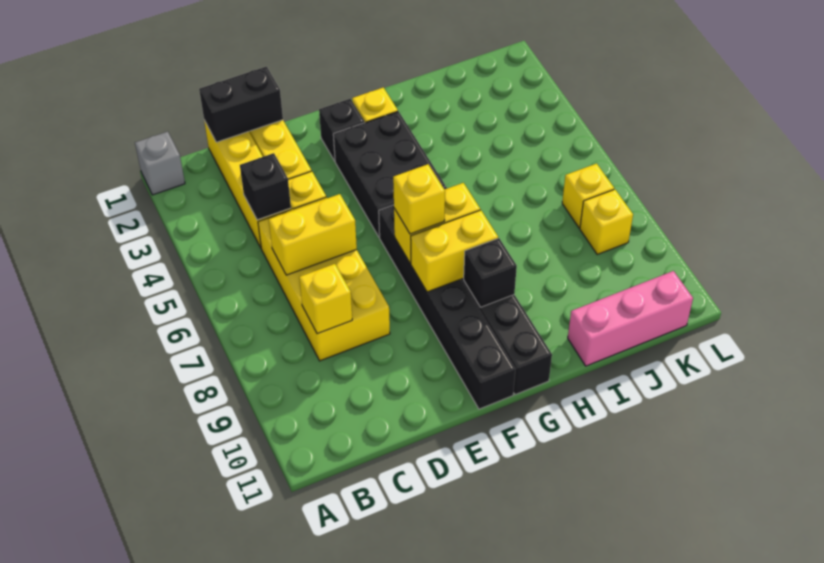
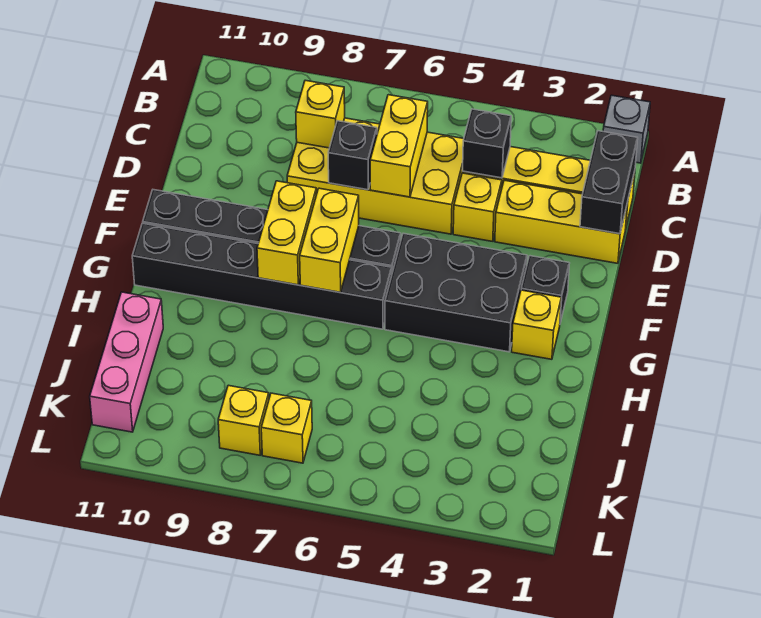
yellow 1x1 brick [393,164,445,234] -> none
black 1x1 brick [464,238,517,307] -> black 1x1 brick moved to [328,121,377,190]

